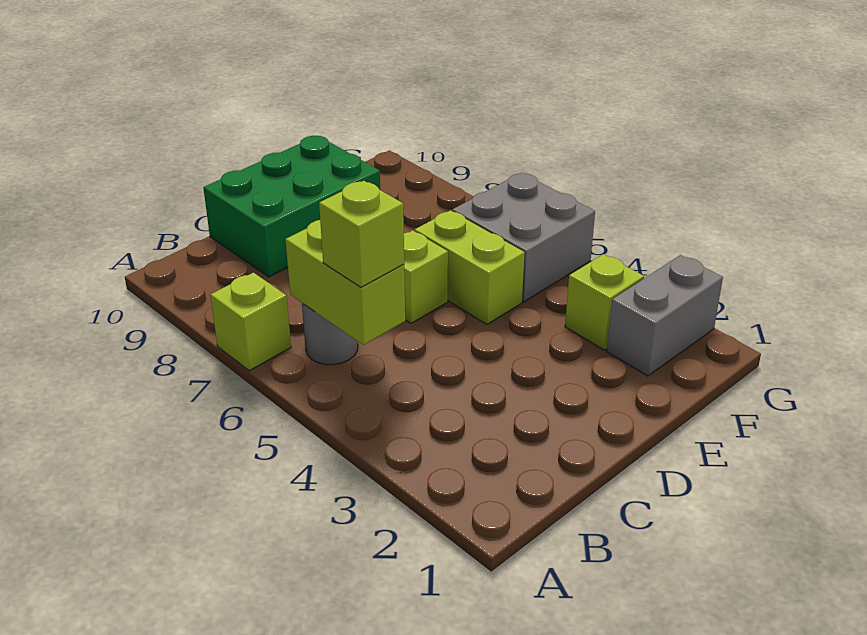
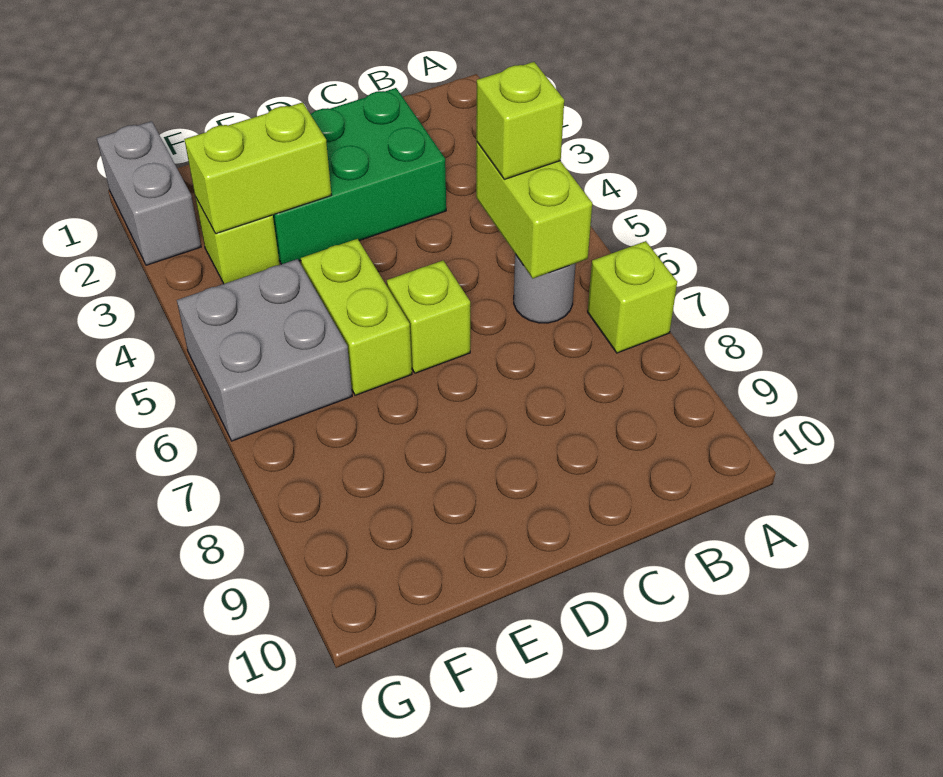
green 2x3 brick [203,136,380,277] -> green 2x3 brick moved to [273,88,446,264]
none -> lime 1x2 brick [184,102,331,234]
grey 1x2 brick [607,255,723,376] -> grey 1x2 brick turned to [97,121,201,265]

